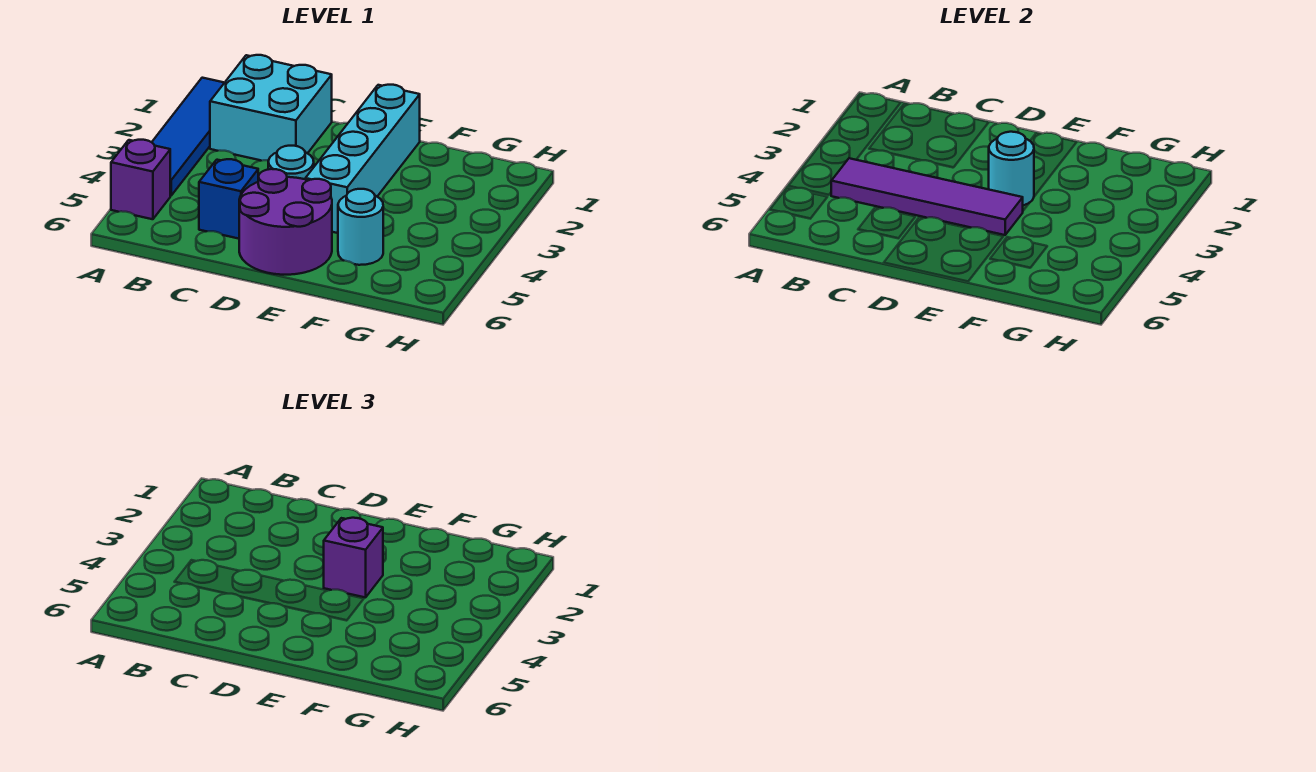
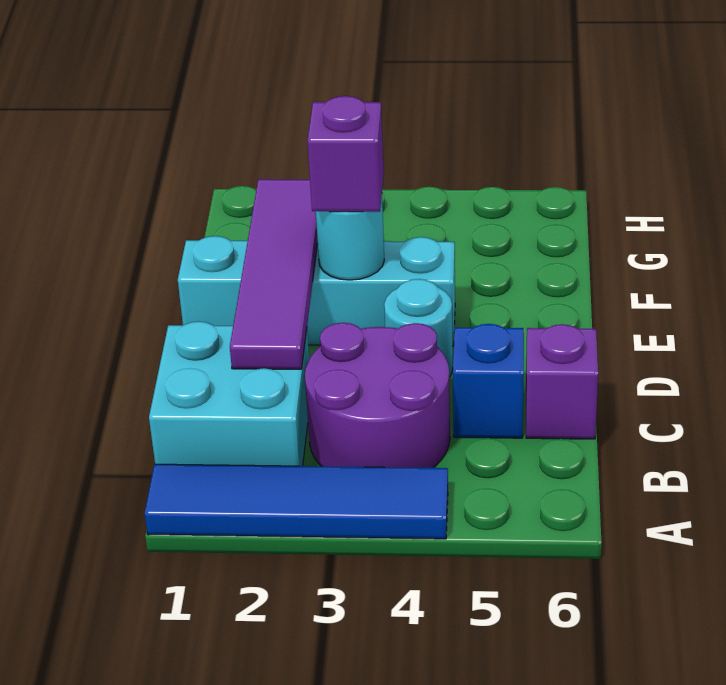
purple 1x1 brick [111,140,170,219] -> purple 1x1 brick moved to [526,324,598,439]
purple 1x4 tile [831,158,1023,235] -> purple 1x4 tile moved to [230,179,318,369]
purple 2x2 round brick [239,169,332,275] -> purple 2x2 round brick moved to [305,323,450,468]
cyan 1x1 round brick [338,189,383,265] -> none

